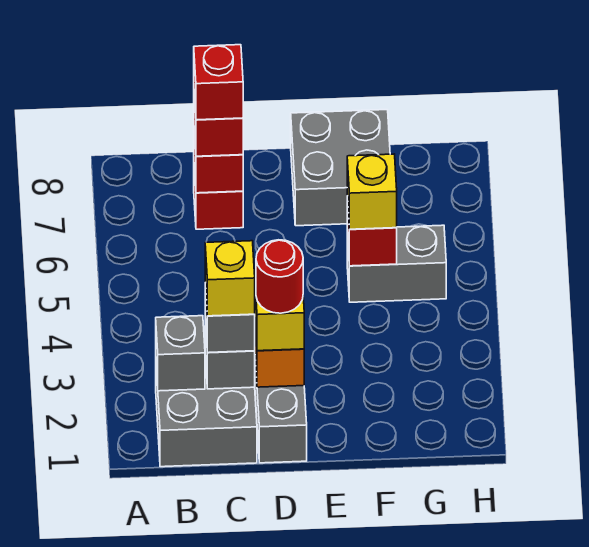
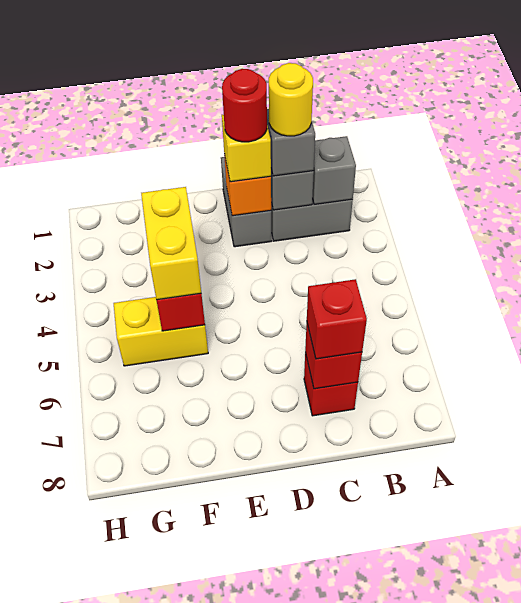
yellow 1x1 brick [205,241,255,316] -> yellow 1x1 round brick [269,63,313,136]
red 1x1 brick [194,45,243,120] -> none
grey 2x2 brick [291,110,390,226] -> none
grey 1x2 brick [347,225,446,302] -> yellow 1x2 brick [114,297,208,366]
yellow 1x1 brick [347,154,397,229] -> yellow 1x2 brick [141,187,201,300]

